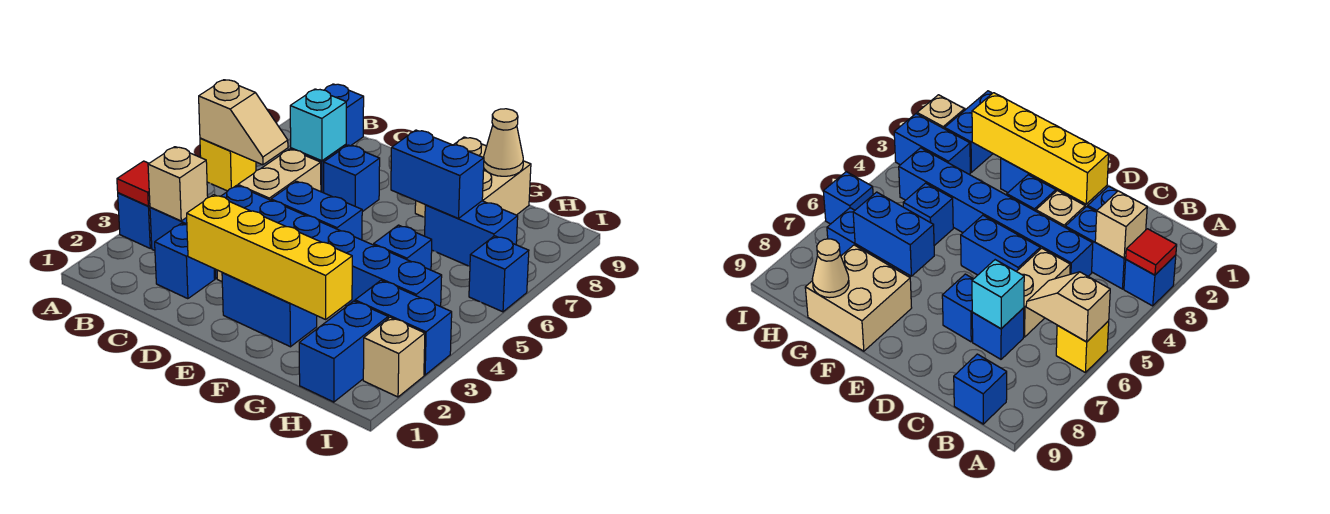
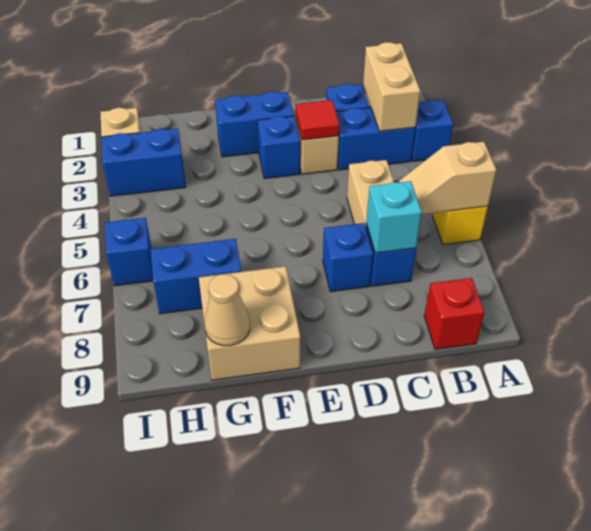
red 1x1 tile [117,161,150,206] -> red 1x1 tile moved to [296,100,339,140]
tan 1x1 brick [148,147,208,221] -> tan 1x2 brick [363,42,420,131]
blue 1x1 brick [325,84,364,146] -> red 1x1 brick [424,278,485,350]
blue 1x6 brick [221,185,442,307] -> none
yellow 1x4 brick [187,195,352,319] -> none
blue 1x2 brick [271,181,362,240] -> none
blue 1x2 brick [391,130,484,218] -> none
blue 1x1 brick [374,225,432,270] -> none
blue 1x2 brick [299,301,388,402] -> none

